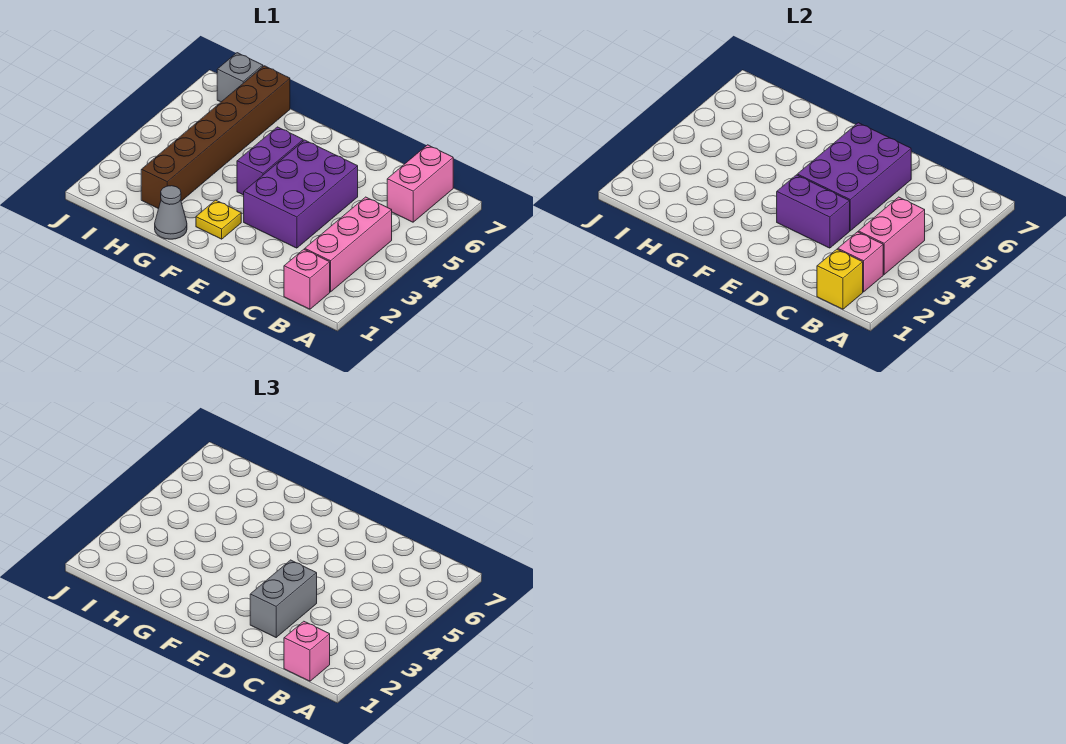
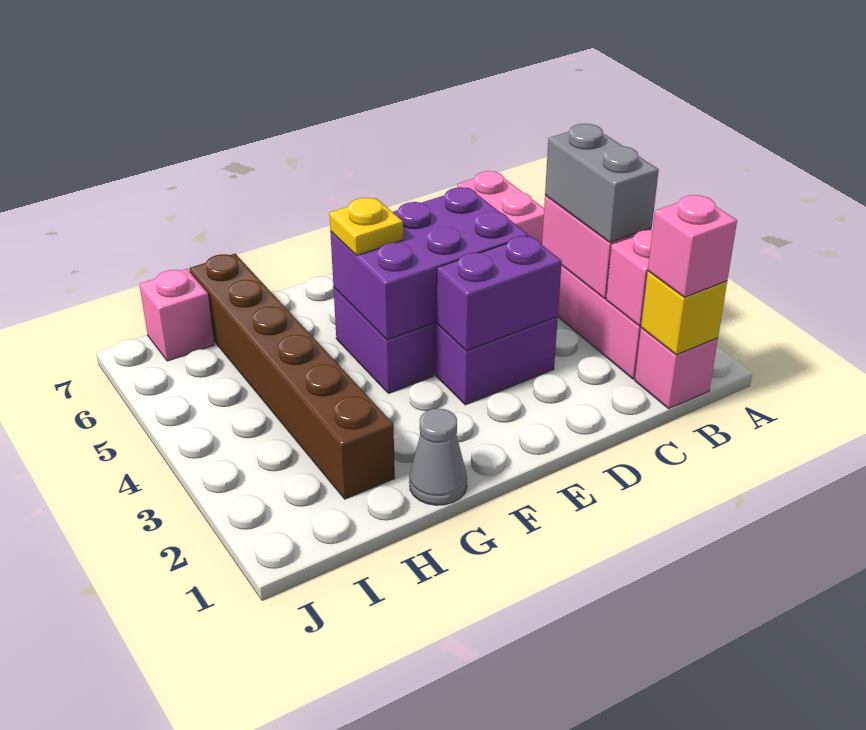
grey 1x2 brick [250,560,317,637] -> grey 1x2 brick moved to [545,124,659,243]
purple 2x3 brick [797,123,911,231] -> purple 2x3 brick turned to [330,187,528,340]
yellow 1x1 plate [196,200,241,239] -> yellow 1x1 plate moved to [329,198,403,255]
grey 1x1 brick [217,53,263,102] -> pink 1x1 brick [139,269,214,361]

